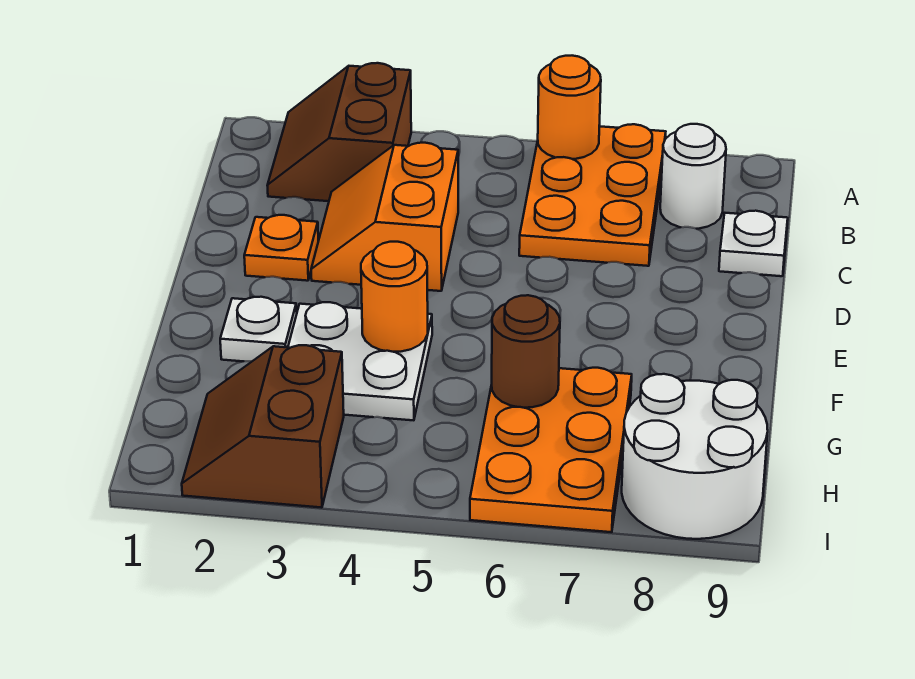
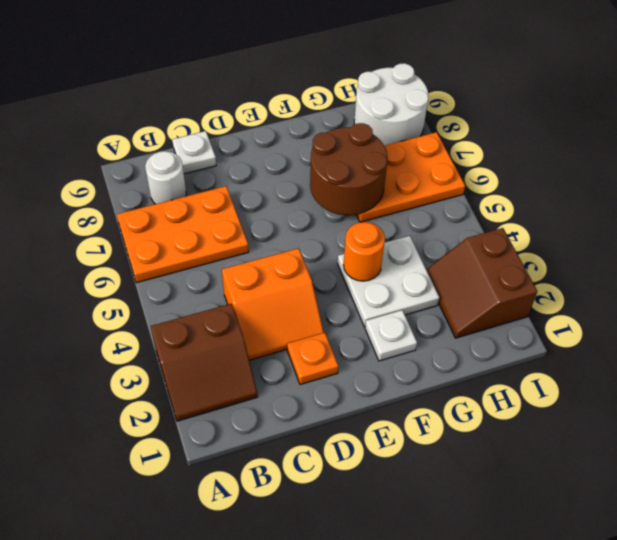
orange 1x1 round brick [538,56,601,159] -> none
brown 1x1 round brick [492,295,560,408] -> brown 2x2 round brick [310,123,388,215]
brown 2x2 slope [182,345,344,508] -> brown 2x2 slope turned to [426,228,537,338]

